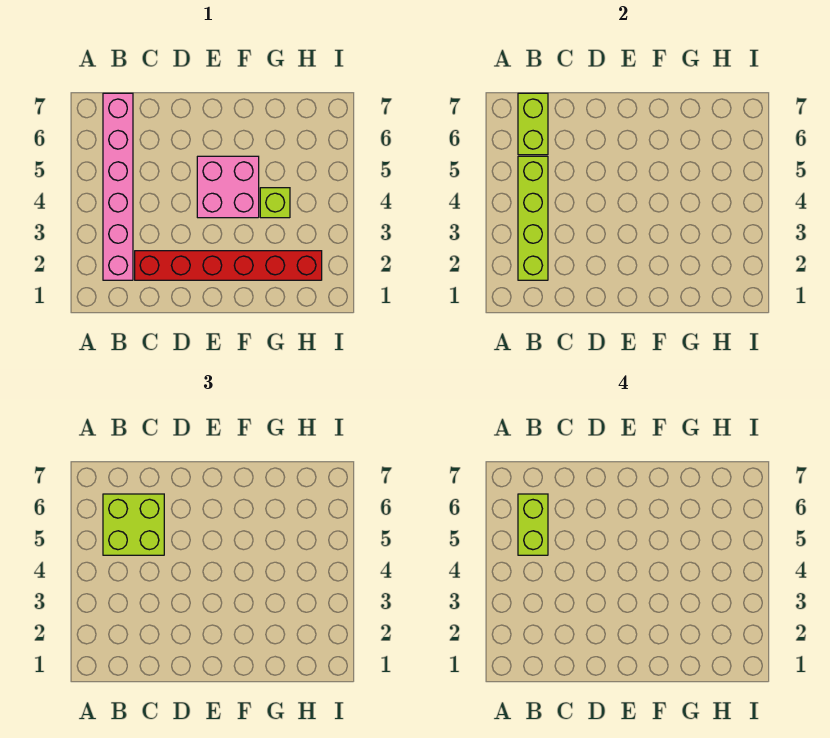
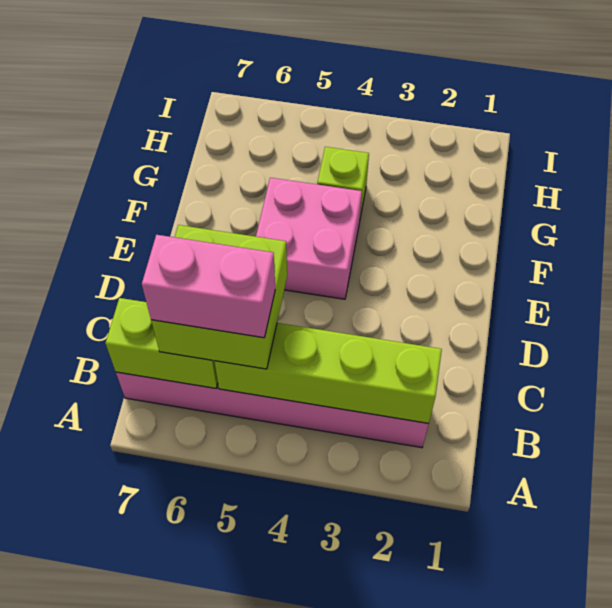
lime 1x2 brick [518,494,548,555] -> pink 1x2 brick [142,235,275,338]
red 1x6 brick [135,251,322,280] -> none

